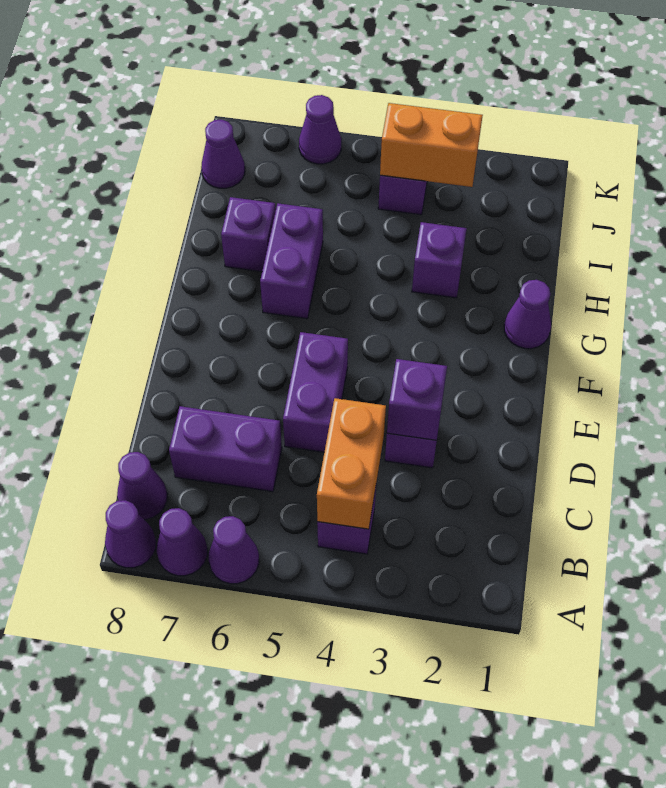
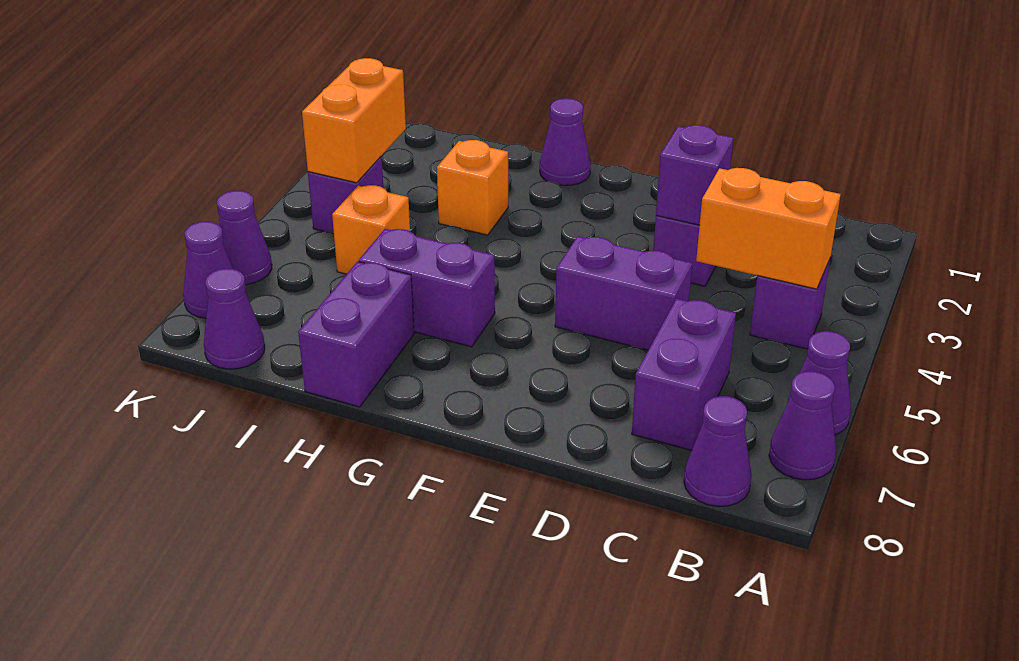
purple 1x1 cone [105,500,156,568] -> purple 1x1 cone moved to [183,222,233,318]
purple 1x1 brick [412,222,467,298] -> orange 1x1 brick [437,140,508,235]
purple 1x1 brick [221,197,276,272] -> purple 1x2 brick [298,262,414,407]
none -> orange 1x1 brick [332,185,410,274]

